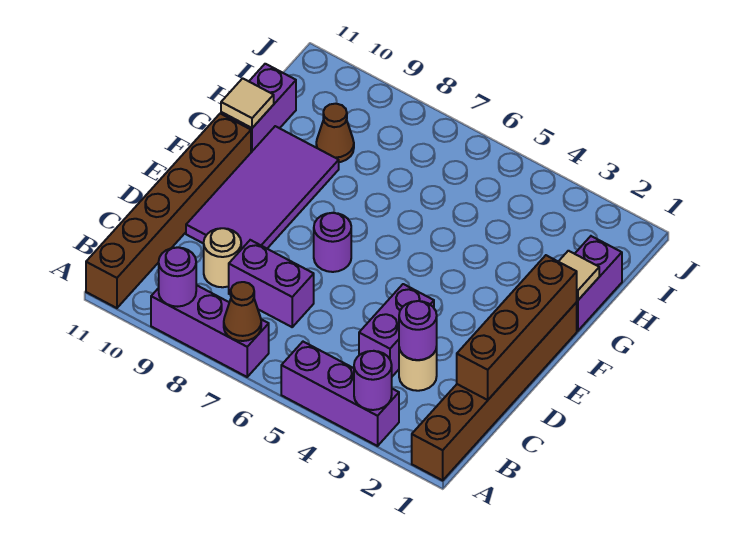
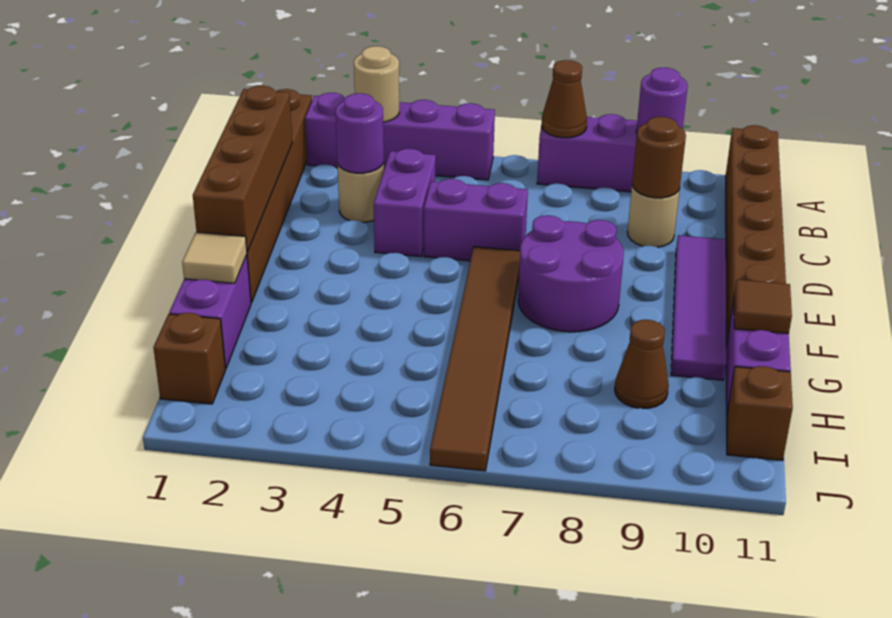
purple 1x3 brick [281,342,399,446] -> purple 1x4 brick [305,93,495,180]
purple 1x1 round brick [354,351,392,410] -> tan 1x1 round brick [354,46,399,122]
purple 1x2 brick [229,240,314,327] -> purple 1x2 brick moved to [424,179,528,261]
none -> brown 1x1 round brick [632,117,686,198]
purple 2x4 tile [186,126,339,249] -> purple 1x4 tile [671,235,726,380]
none -> brown 1x6 tile [430,247,520,471]
purple 1x1 round brick [314,213,351,272] -> purple 2x2 round brick [518,215,624,332]
tan 1x1 tile [221,78,274,128] -> brown 1x1 tile [734,280,792,334]
none -> brown 1x1 brick [153,313,226,404]
none -> brown 1x1 brick [727,366,793,461]

